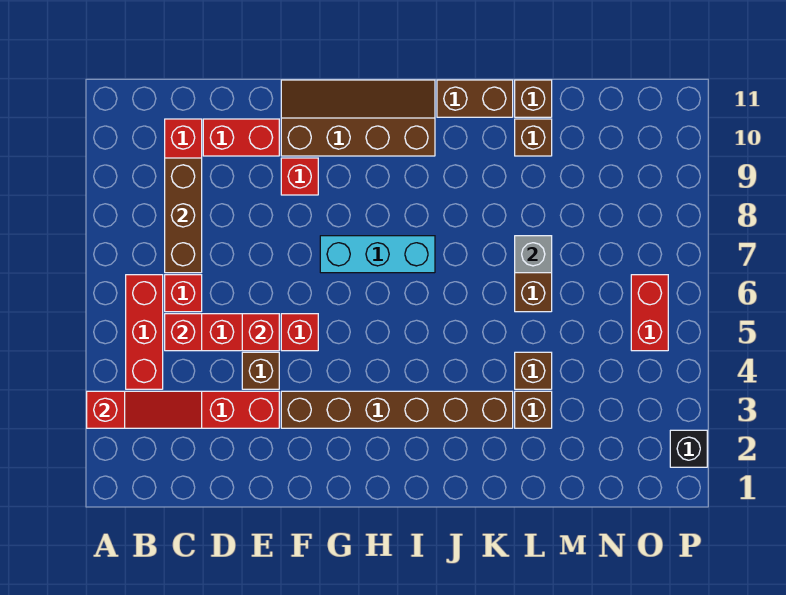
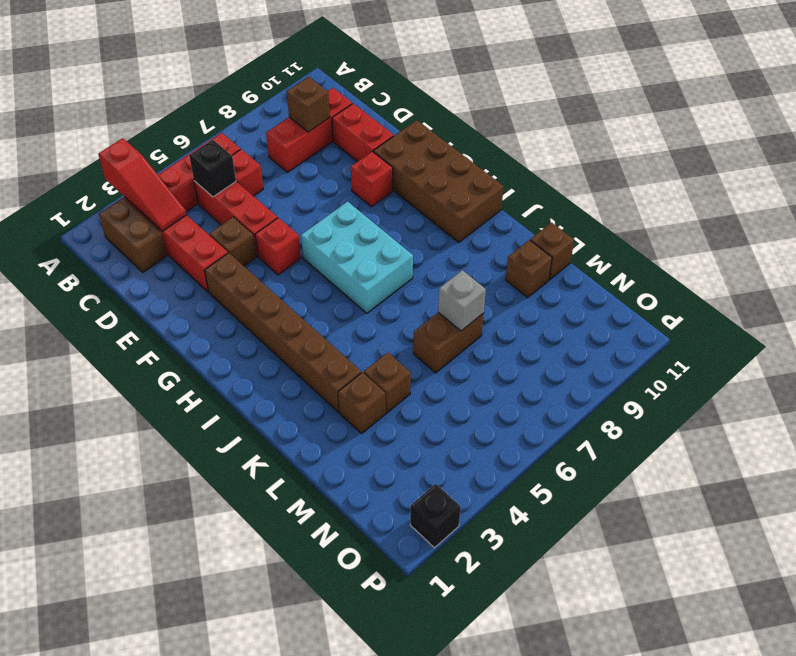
red 1x1 brick [165,314,202,351] -> black 1x1 brick [189,140,236,197]
brown 1x3 brick [165,158,202,273] -> brown 1x1 brick [287,77,330,132]
red 1x1 brick [242,314,279,351] -> none
brown 2x4 slope [281,80,435,156] -> brown 2x4 brick [373,120,504,243]
cyan 1x3 brick [320,236,435,273] -> cyan 2x3 brick [301,202,413,313]
brown 1x2 brick [437,80,513,117] -> brown 1x2 brick moved to [99,198,167,272]
red 1x2 brick [631,275,668,351] -> none

